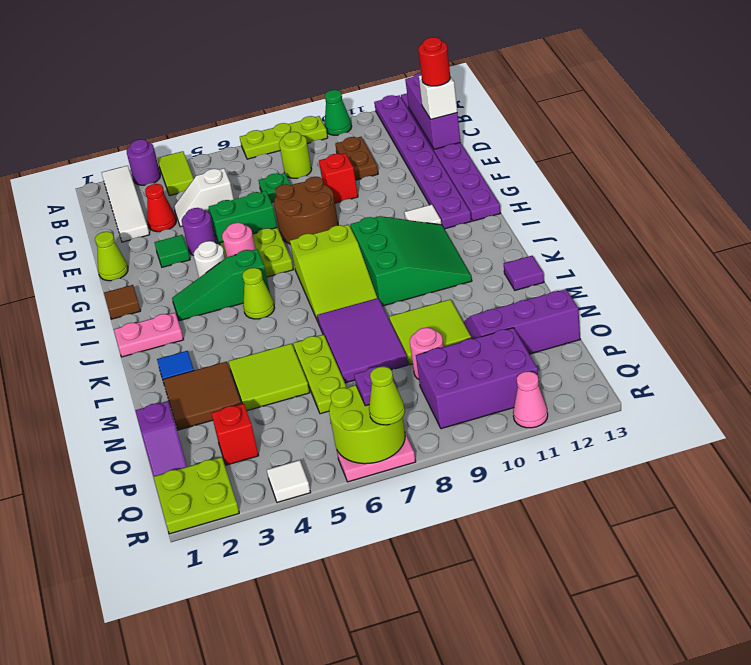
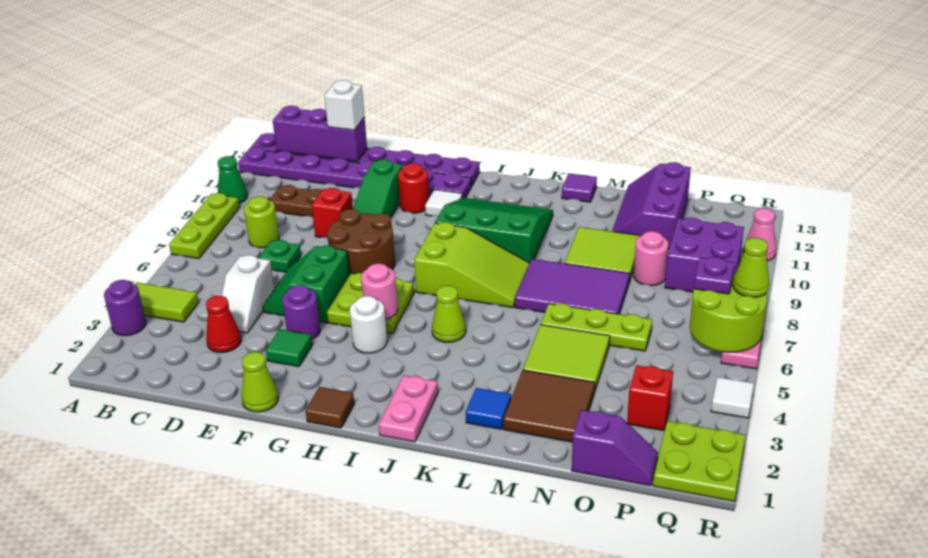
white 1x4 tile [102,166,150,242] -> none
red 1x1 round brick [418,37,450,86] -> red 1x1 round brick moved to [398,163,429,213]
green 1x3 slope [172,249,270,321] -> green 1x3 slope moved to [353,160,402,217]
purple 2x3 brick [416,328,539,429] -> purple 2x2 brick [665,218,744,292]

